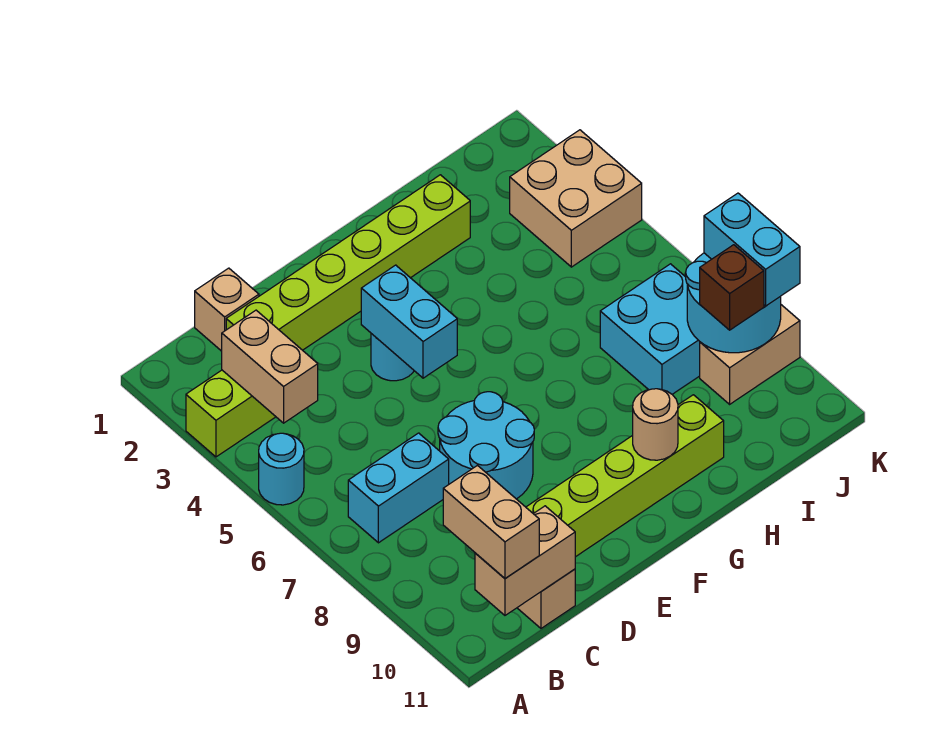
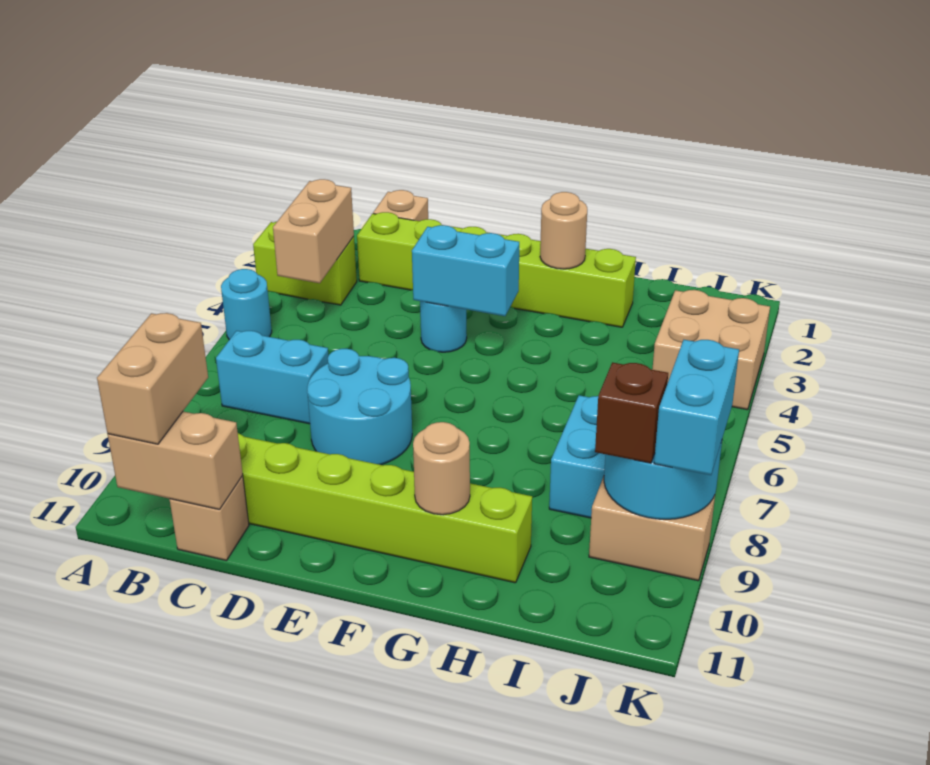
cyan 1x2 brick [361,265,457,378] -> cyan 1x2 brick turned to [412,225,519,316]
none -> tan 1x1 round brick [540,192,587,269]

